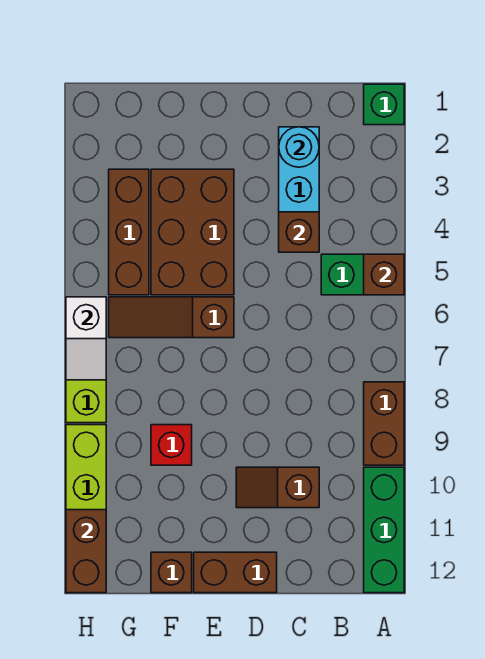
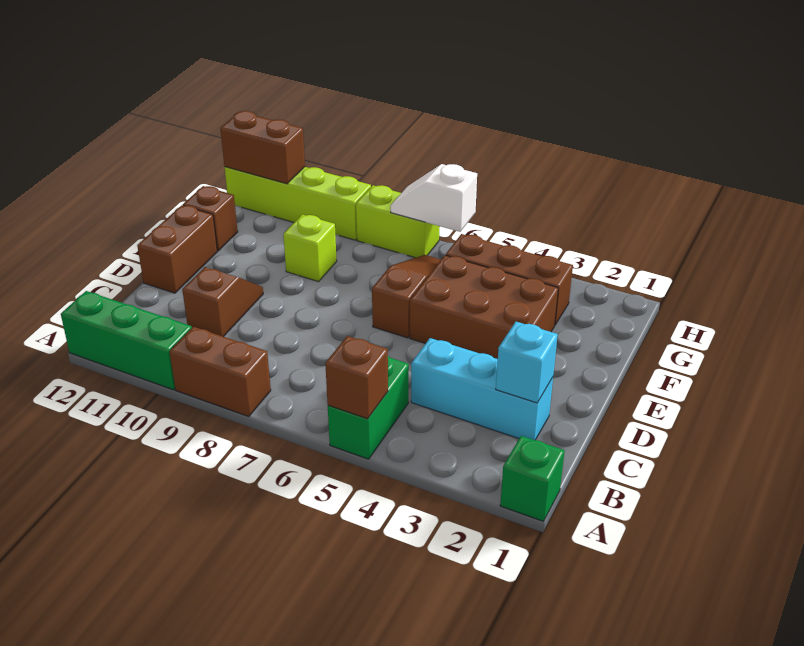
cyan 1x1 round brick [279,127,319,167] -> cyan 1x1 brick [496,322,558,403]
brown 1x1 brick [279,212,319,252] -> none
red 1x1 brick [151,425,192,465] -> lime 1x1 brick [283,214,337,282]

